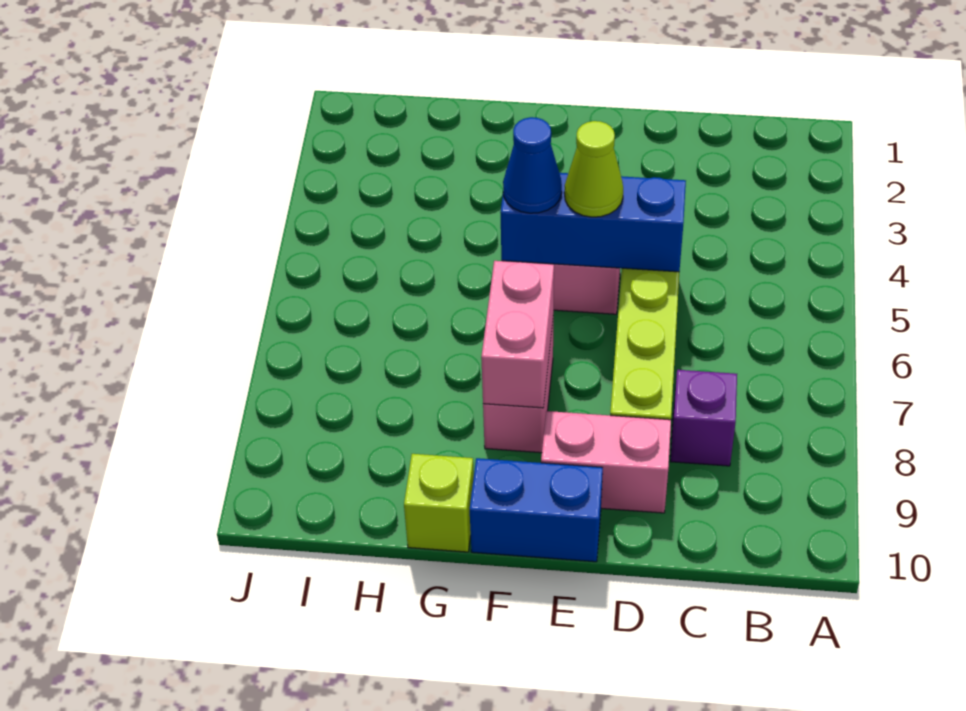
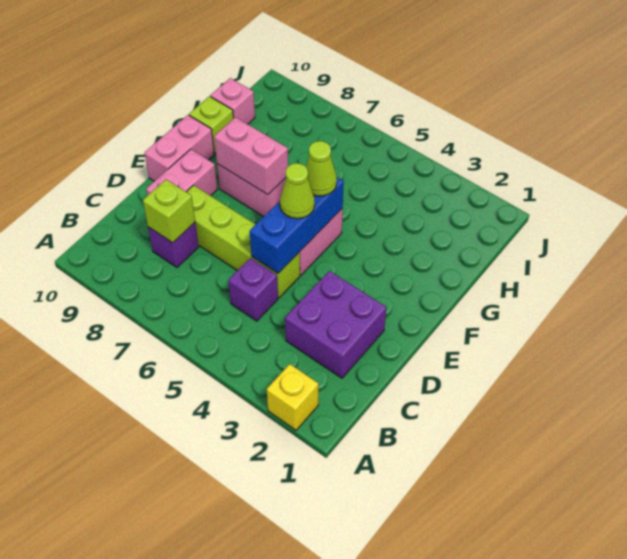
none -> yellow 1x1 brick [267,364,319,430]
none -> purple 2x2 brick [285,271,387,378]
none -> purple 1x1 brick [228,258,278,321]
none -> lime 1x1 brick [143,179,195,243]
blue 1x2 brick [470,458,603,562] -> pink 1x2 brick [145,115,214,181]
blue 1x1 cone [503,117,562,213] -> lime 1x1 cone [306,141,337,196]
none -> pink 1x1 brick [210,78,255,124]

